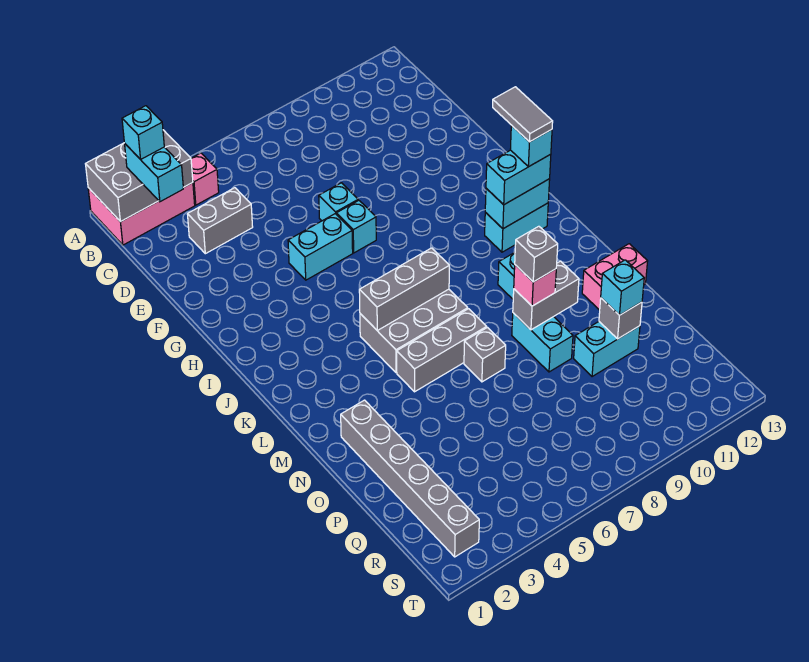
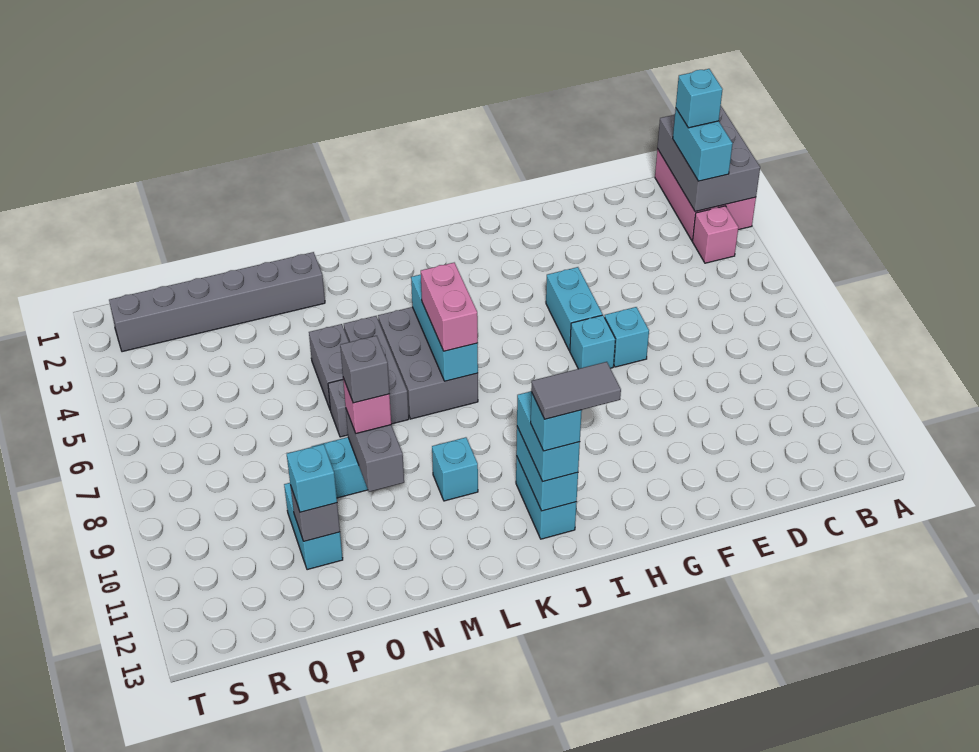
cyan 1x2 brick [125,144,183,202] -> cyan 1x2 brick turned to [673,109,733,181]
grey 1x2 brick [187,188,253,254] -> grey 1x2 brick moved to [309,324,349,409]
grey 1x3 brick [359,248,449,331] -> cyan 1x3 brick [411,275,478,381]
pink 1x2 brick [582,244,648,310] -> pink 1x2 brick moved to [421,263,478,351]

